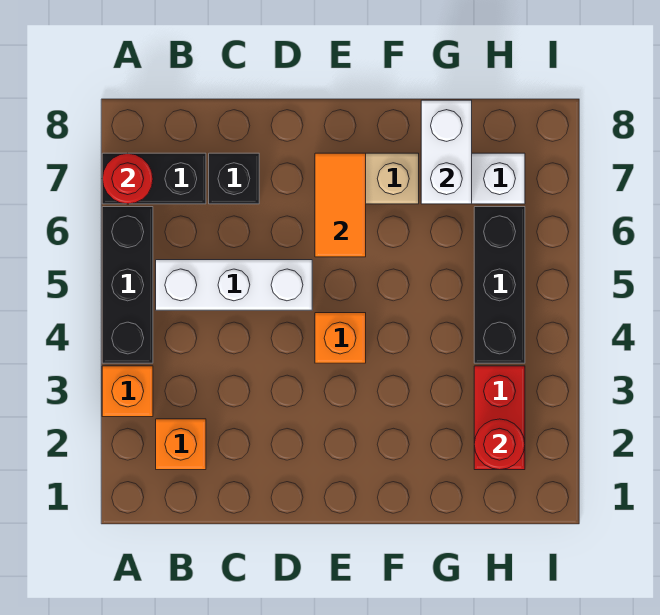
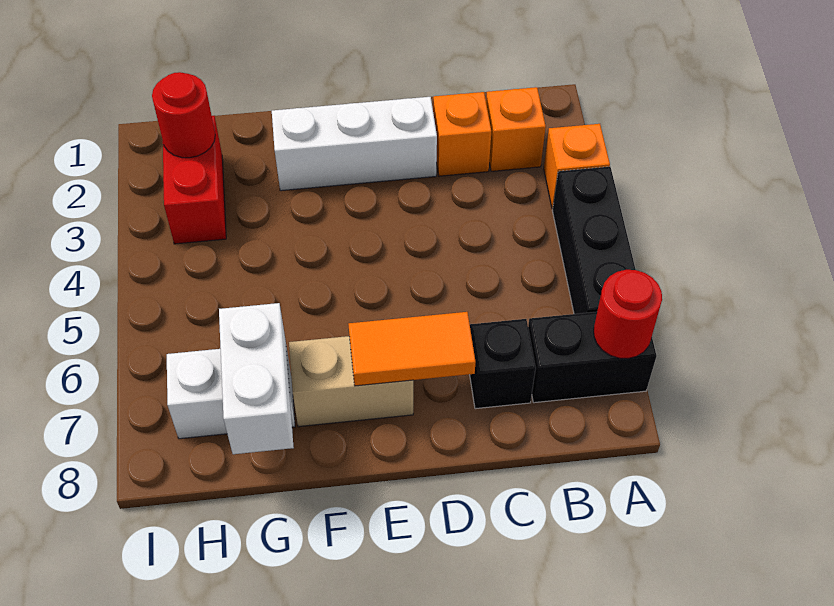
white 1x3 brick [156,260,312,310] -> white 1x3 brick moved to [272,97,437,191]
orange 1x1 brick [315,313,366,363] -> orange 1x1 brick moved to [433,92,491,176]
orange 1x2 tile [315,153,366,257] -> orange 1x2 tile turned to [348,312,476,386]
black 1x3 brick [474,207,525,363] -> none

